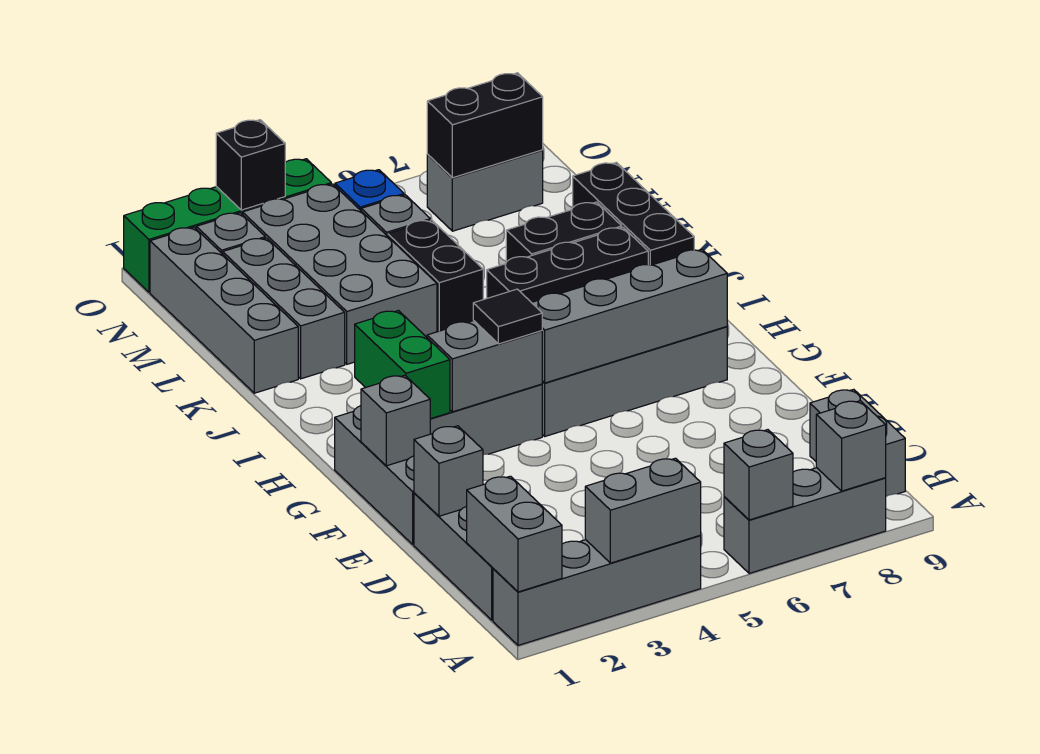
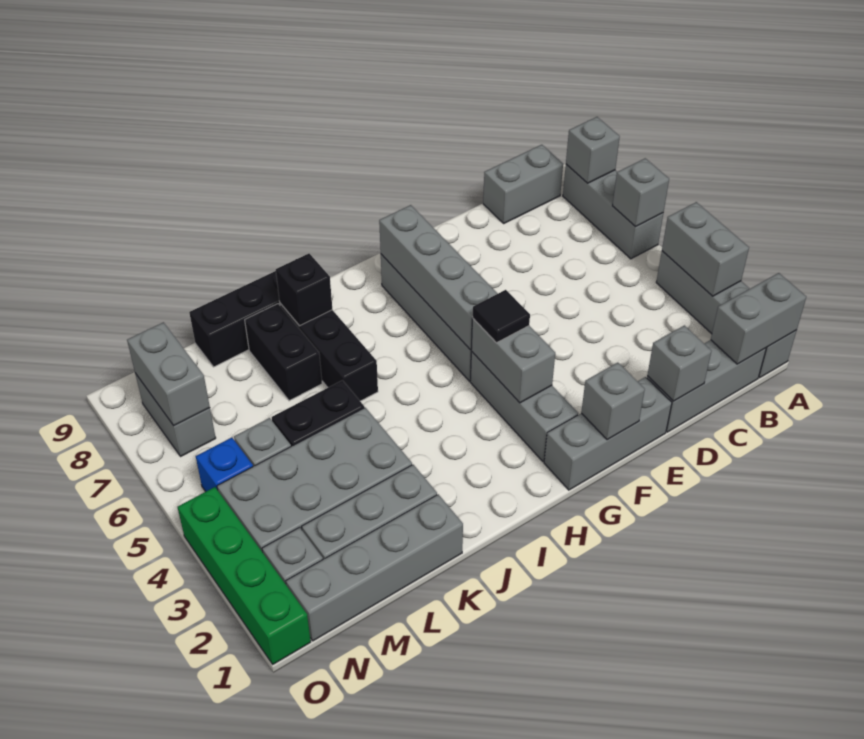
green 1x2 brick [355,311,450,419] -> none
black 1x2 brick [427,73,543,178] -> grey 1x2 brick [127,322,210,426]
black 1x1 brick [216,120,285,210] -> black 1x1 brick moved to [276,254,332,326]

